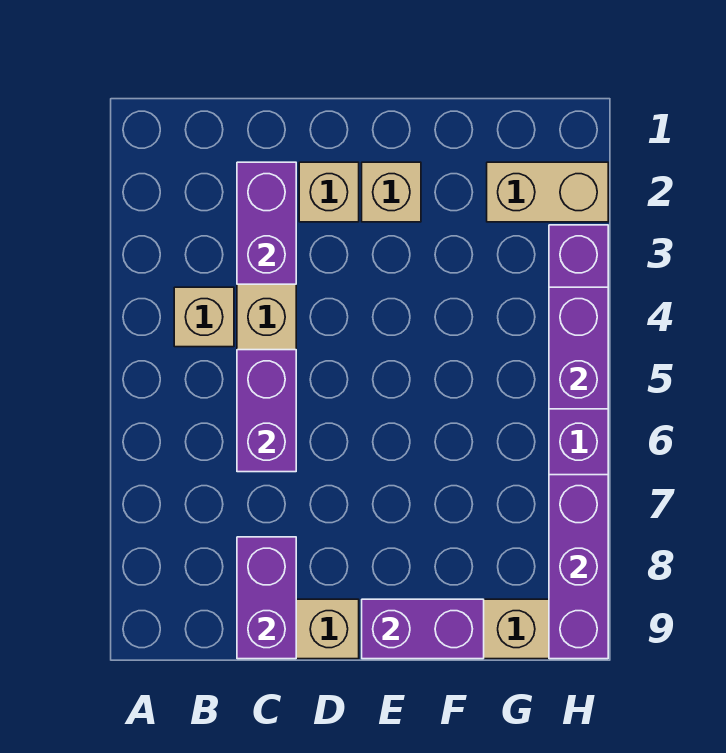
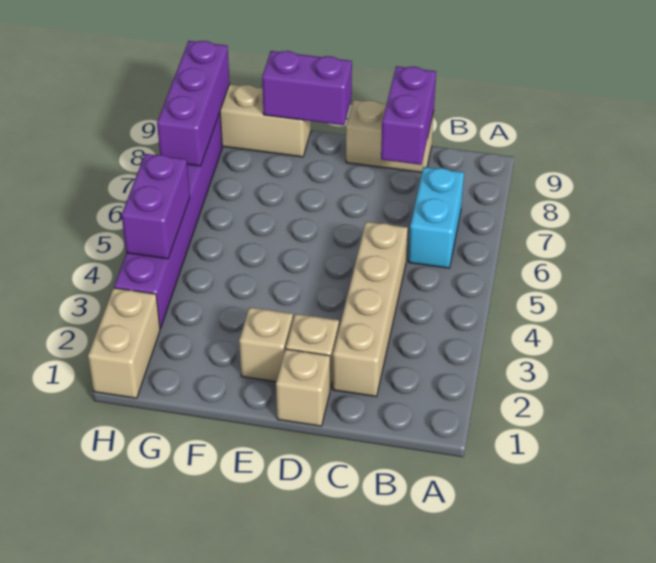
tan 1x1 brick [174,287,234,347] -> tan 1x1 brick moved to [276,349,330,426]
none -> cyan 1x2 brick [408,167,464,268]
purple 1x2 brick [237,162,296,284] -> none
purple 1x2 brick [237,350,296,472] -> none
tan 1x2 brick [487,162,608,222] -> tan 1x2 brick turned to [88,288,160,398]

